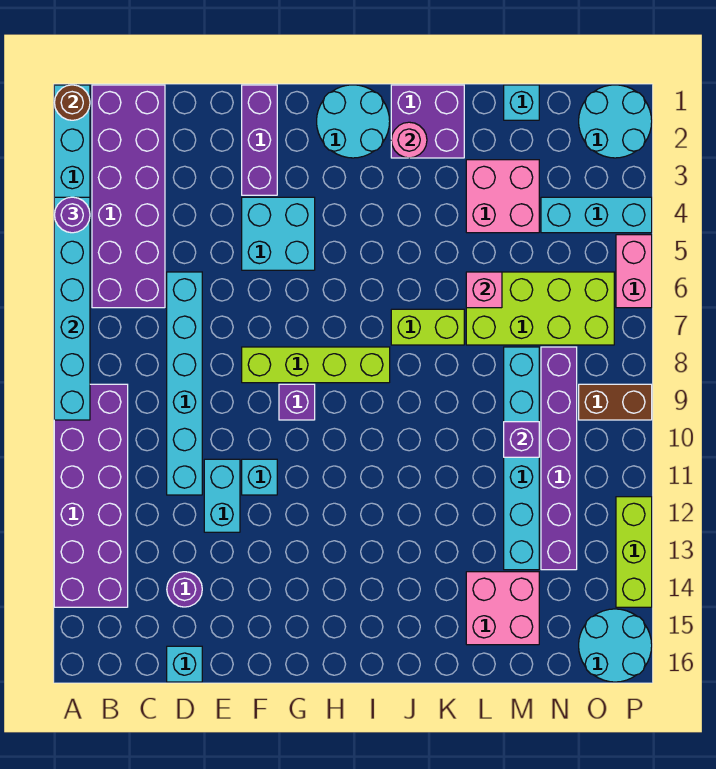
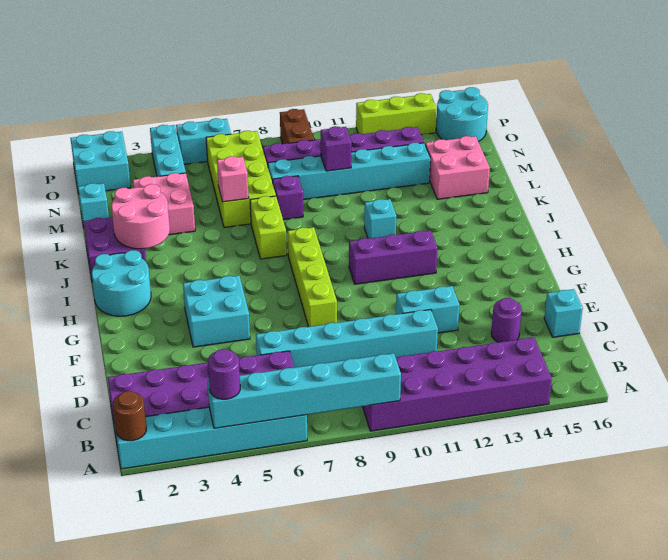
purple 1x3 brick [242,85,277,195] -> purple 1x3 brick moved to [349,230,438,284]
cyan 1x1 brick [242,459,277,495] -> cyan 1x1 brick moved to [364,199,396,239]
purple 1x1 brick [279,384,315,420] -> purple 1x1 brick moved to [273,176,303,220]
pink 1x1 round brick [391,122,427,158] -> pink 2x2 round brick [111,184,170,249]
cyan 2x2 round brick [579,85,652,158] -> cyan 2x2 brick [70,131,131,194]
pink 1x2 brick [616,235,652,308] -> cyan 1x2 brick [176,118,231,164]

